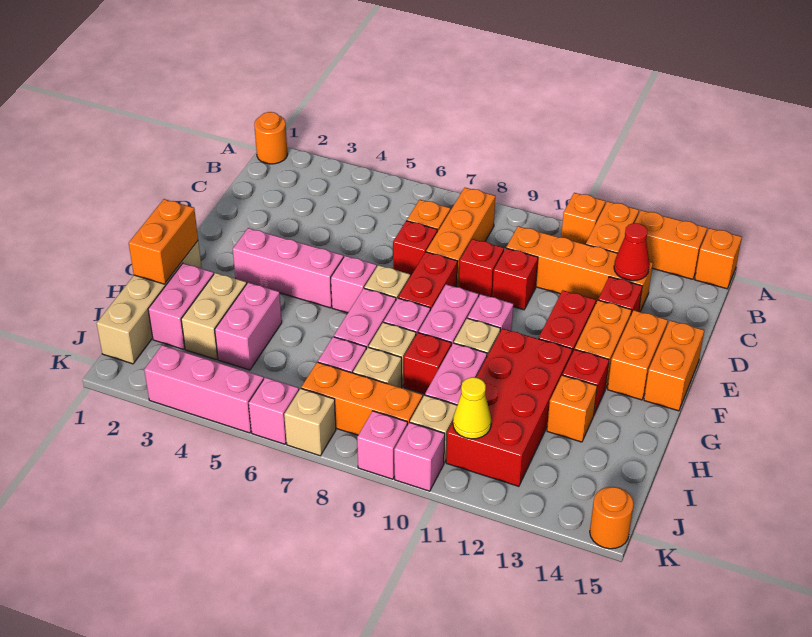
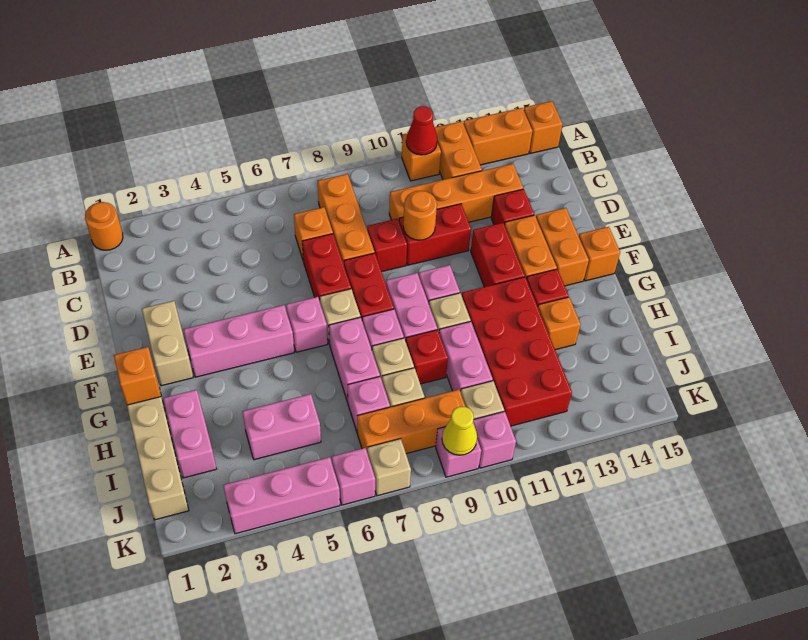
red 1x1 cone [614,223,650,281] -> red 1x1 cone moved to [406,106,437,155]
red 1x1 brick [393,221,437,277] -> red 1x2 brick [302,234,351,301]
red 1x1 brick [492,248,538,310] -> red 1x2 brick [399,204,471,265]
orange 1x2 brick [644,320,704,411] -> orange 1x1 brick [579,227,620,281]
orange 1x2 brick [129,199,198,284] -> orange 1x1 brick [114,347,161,405]
tan 1x2 brick [181,273,246,360] -> tan 1x2 brick moved to [142,301,193,386]
pink 1x2 brick [215,283,282,370] -> pink 1x2 brick turned to [242,394,321,460]
yellow 1x1 cone [453,377,491,439] -> yellow 1x1 cone moved to [442,407,477,455]
orange 1x1 round brick [590,487,634,549] -> orange 1x1 round brick moved to [403,191,437,240]

